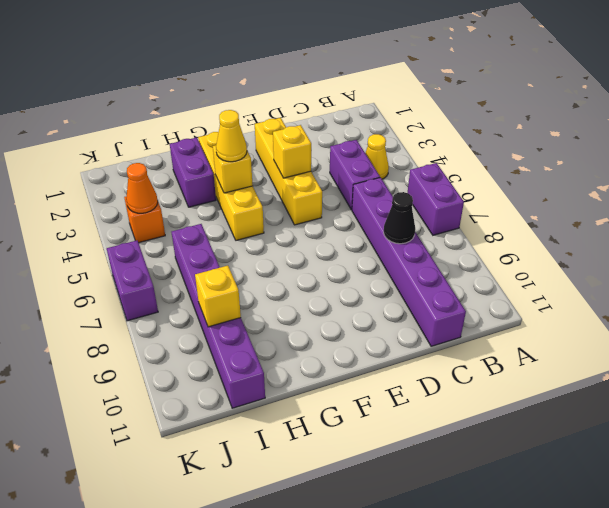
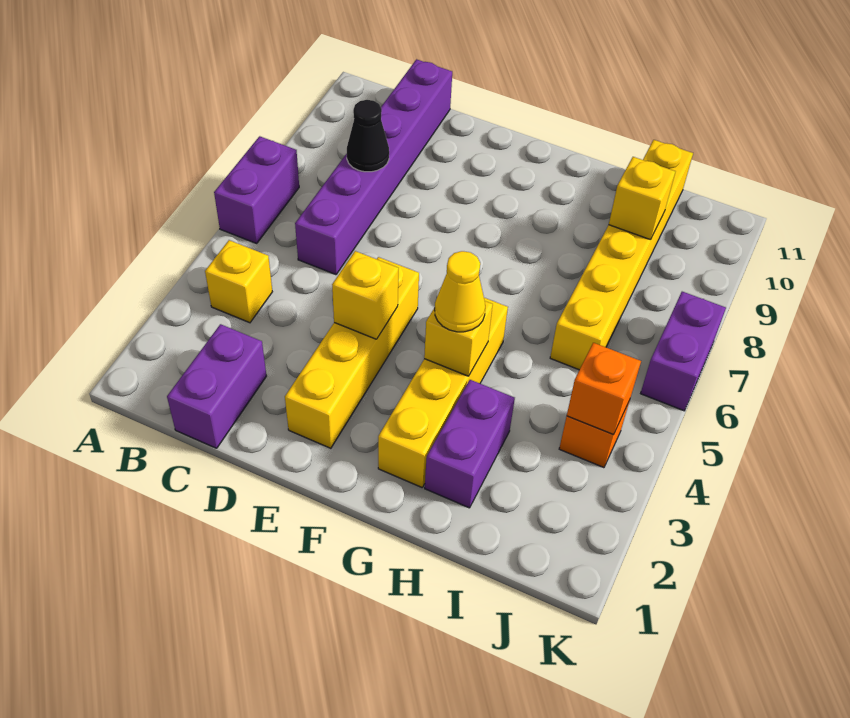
yellow 1x1 cone [365,134,389,179] -> yellow 1x1 brick [205,240,272,323]
purple 1x2 brick [330,140,380,210] -> purple 1x2 brick moved to [167,324,266,448]
purple 1x6 brick [172,224,265,408] -> yellow 1x6 brick [550,140,693,370]
orange 1x1 cone [126,163,158,213] -> orange 1x1 brick [567,343,641,435]

